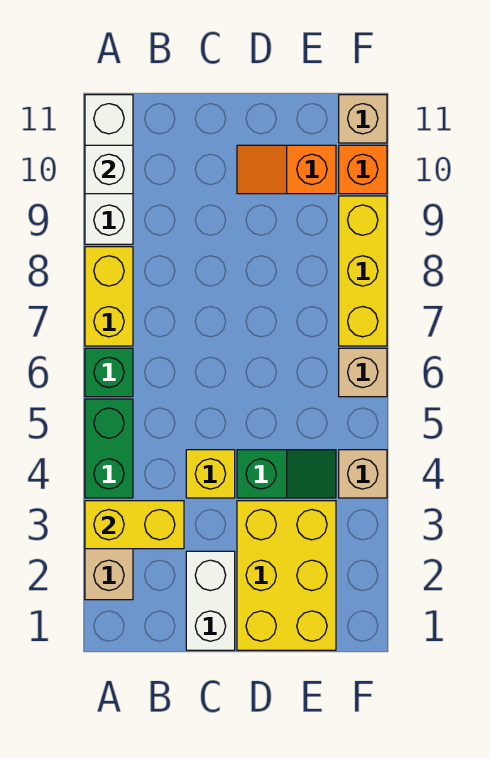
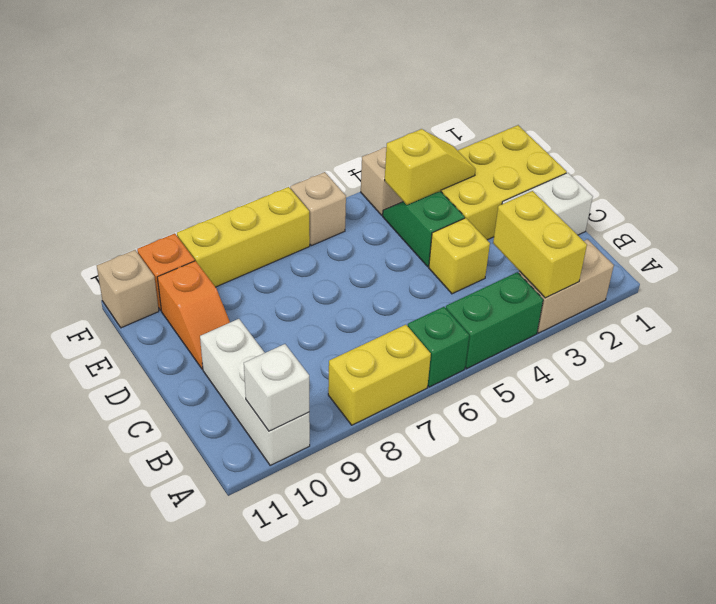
white 1x3 brick [85,95,133,244] -> white 1x3 brick turned to [200,319,310,465]
none -> yellow 1x2 slope [385,129,476,205]

